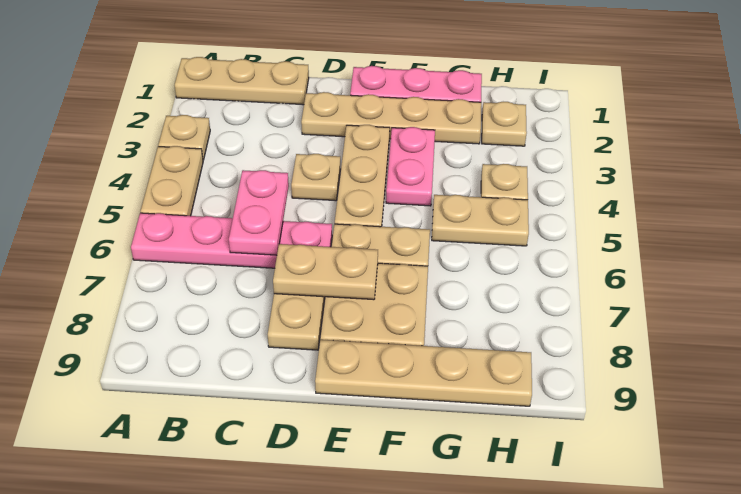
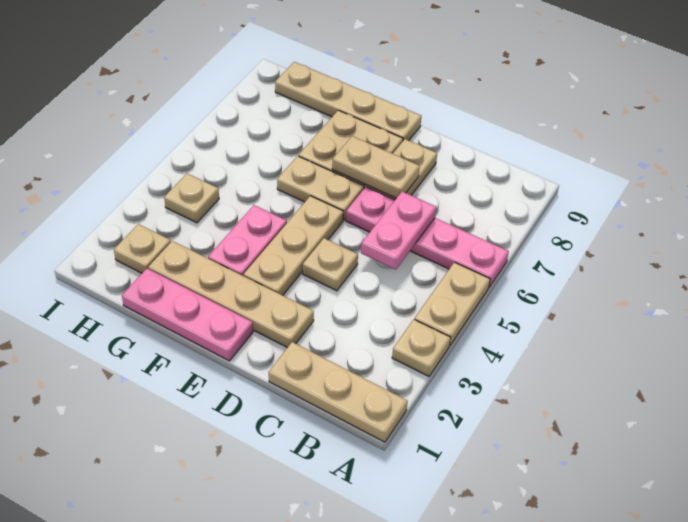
tan 1x2 plate [432,195,529,246] -> none

